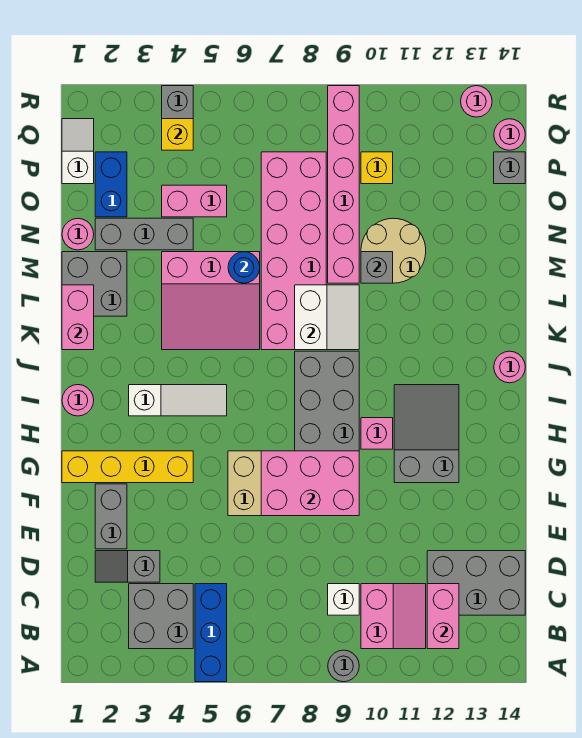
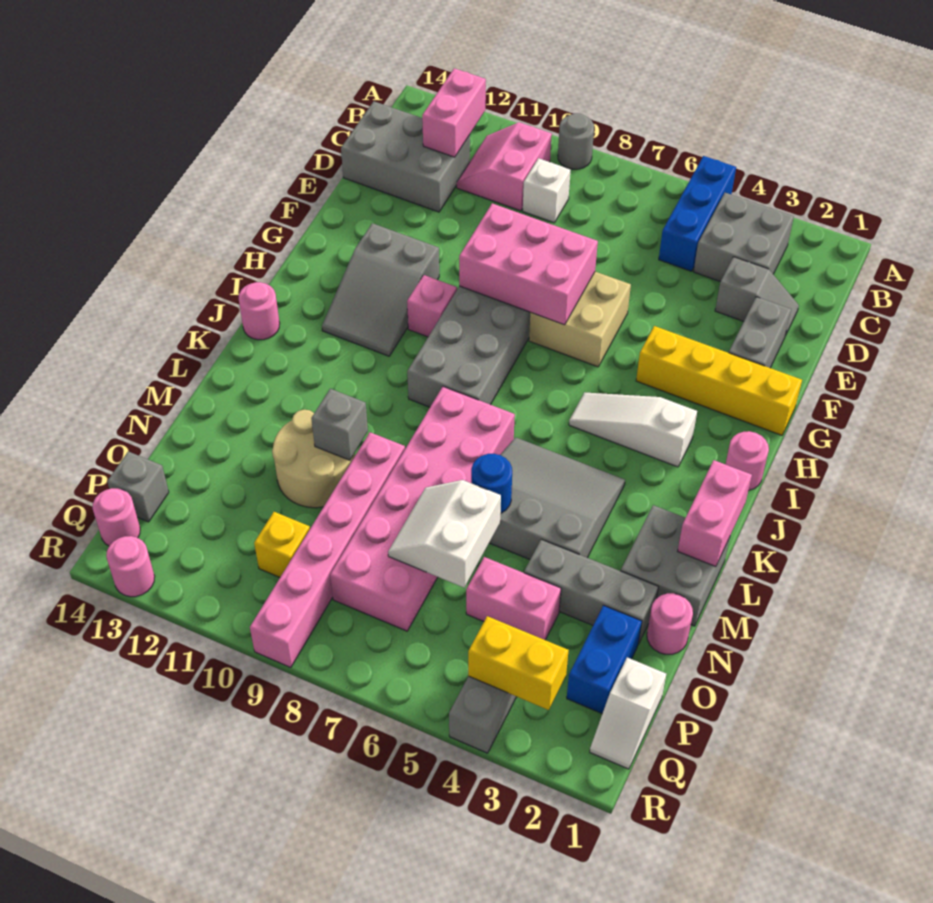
pink 3x3 slope [162,252,260,350] -> grey 3x3 slope [489,437,625,559]
white 2x2 slope [295,285,359,350] -> white 2x2 slope moved to [388,480,501,588]
yellow 1x1 brick [162,119,193,150] -> yellow 1x2 brick [468,616,569,710]

